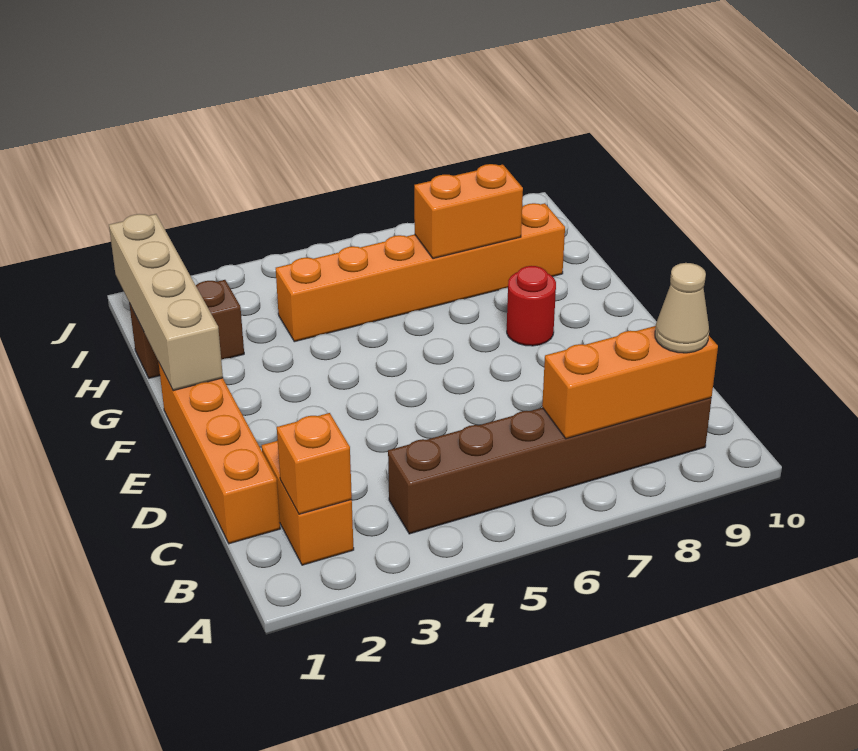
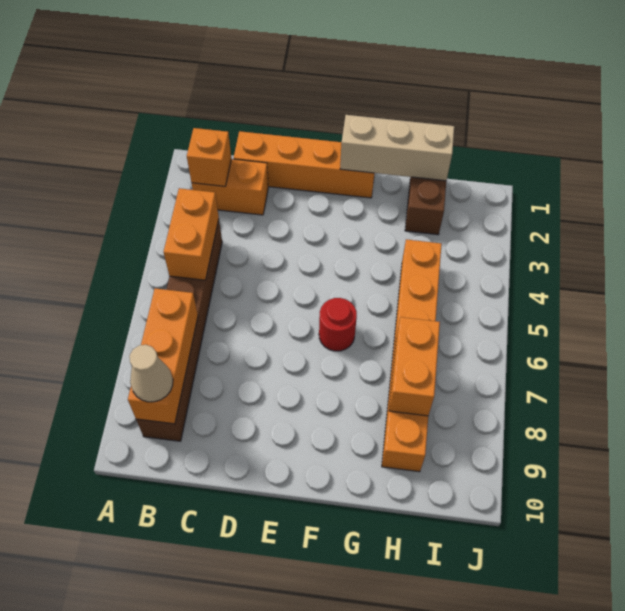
none -> orange 1x2 brick [164,188,219,280]
tan 1x4 brick [109,214,223,391] -> tan 1x3 brick [340,115,454,181]
red 1x1 round brick [507,266,556,346] -> red 1x1 round brick moved to [319,298,357,351]

